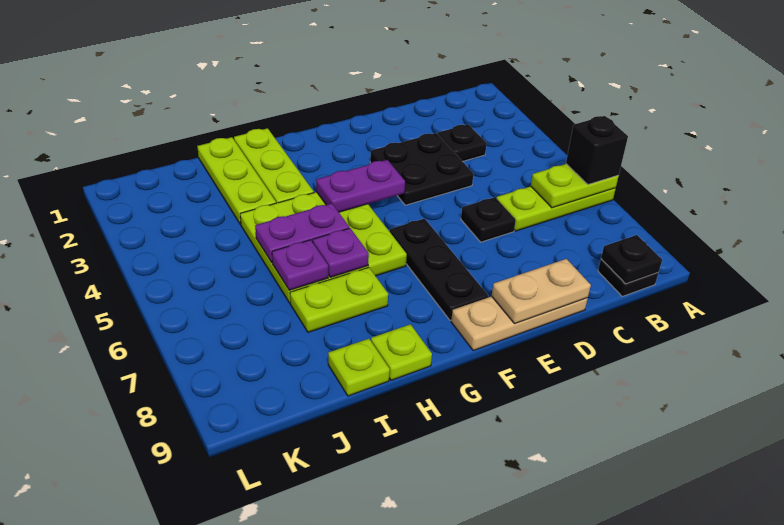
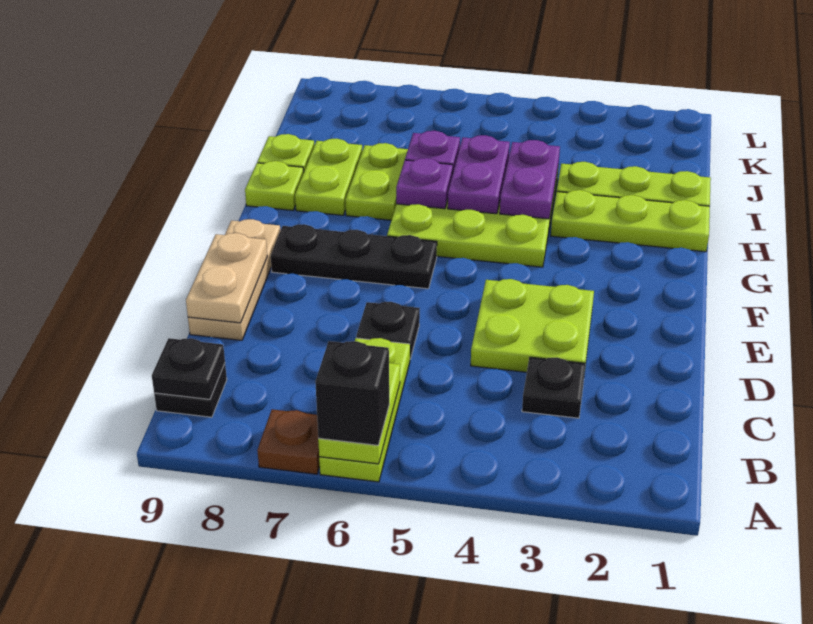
none -> brown 1x1 plate [257,409,320,474]
black 2x2 plate [370,133,474,205] -> lime 2x2 plate [471,279,594,372]
purple 1x2 plate [316,160,405,212] -> purple 1x2 plate moved to [500,140,560,219]
none -> lime 1x2 plate [295,139,362,215]

